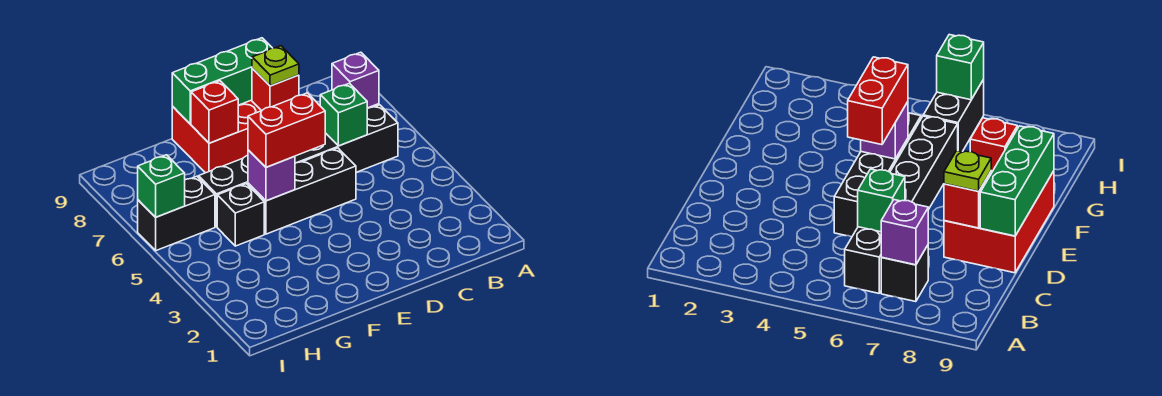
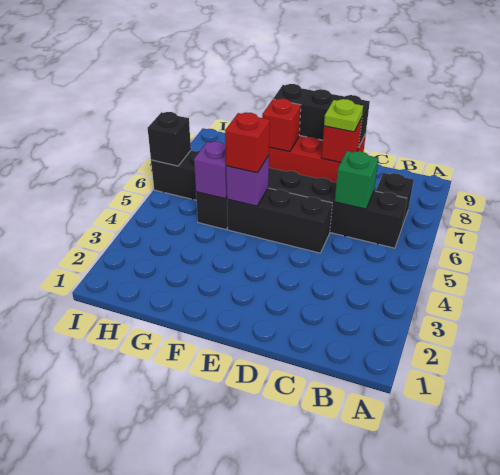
purple 1x1 brick [332,52,379,108] -> purple 1x1 brick moved to [194,142,227,199]
green 1x3 brick [172,38,272,124] -> black 1x3 brick [273,84,370,146]
red 1x2 brick [248,93,325,167] -> red 1x1 brick [225,112,270,173]
green 1x1 brick [138,155,185,217] -> black 1x1 brick [148,112,191,166]

